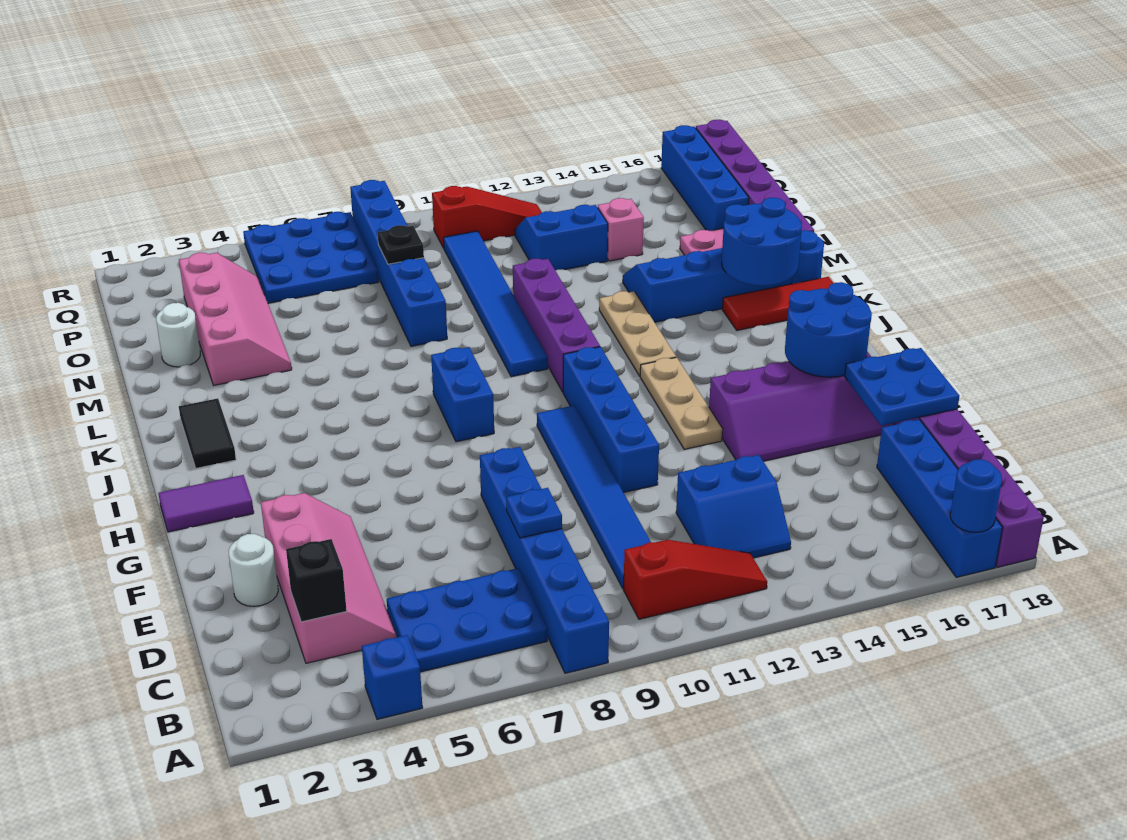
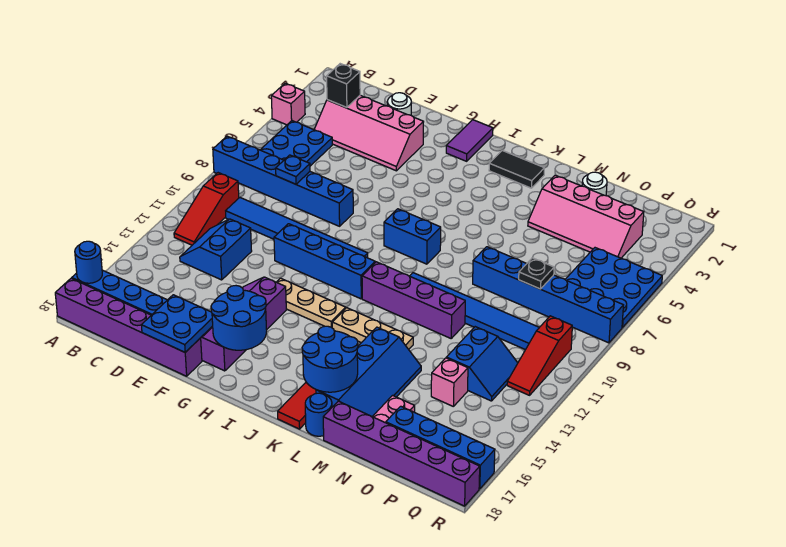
blue 1x1 brick [362,635,423,719] -> pink 1x1 brick [271,83,305,125]

